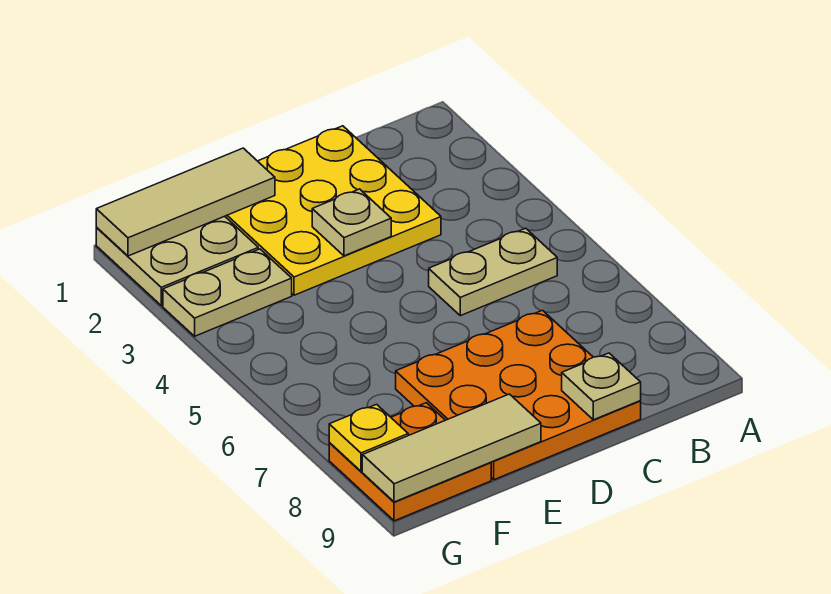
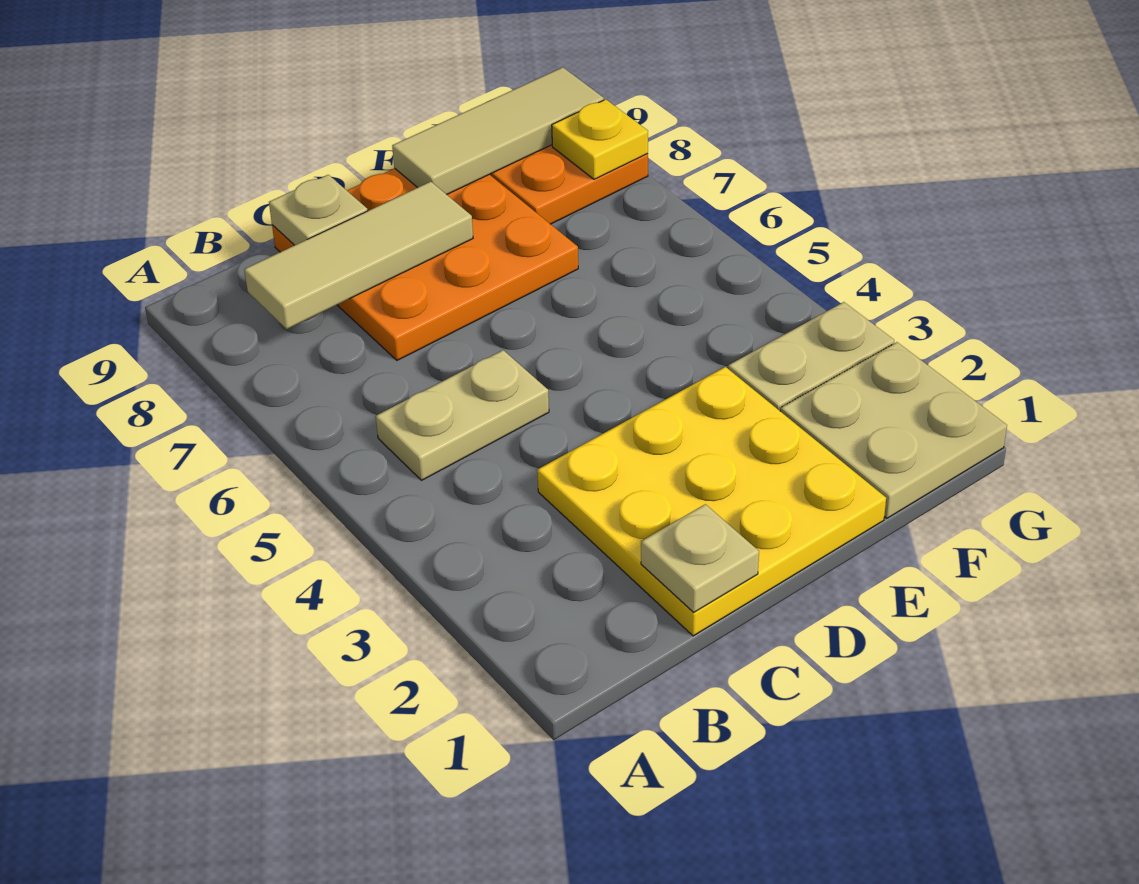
tan 1x1 plate [312,189,391,256] -> tan 1x1 plate moved to [641,504,759,612]
tan 1x3 tile [96,148,275,256] -> tan 1x3 tile moved to [244,182,473,329]

